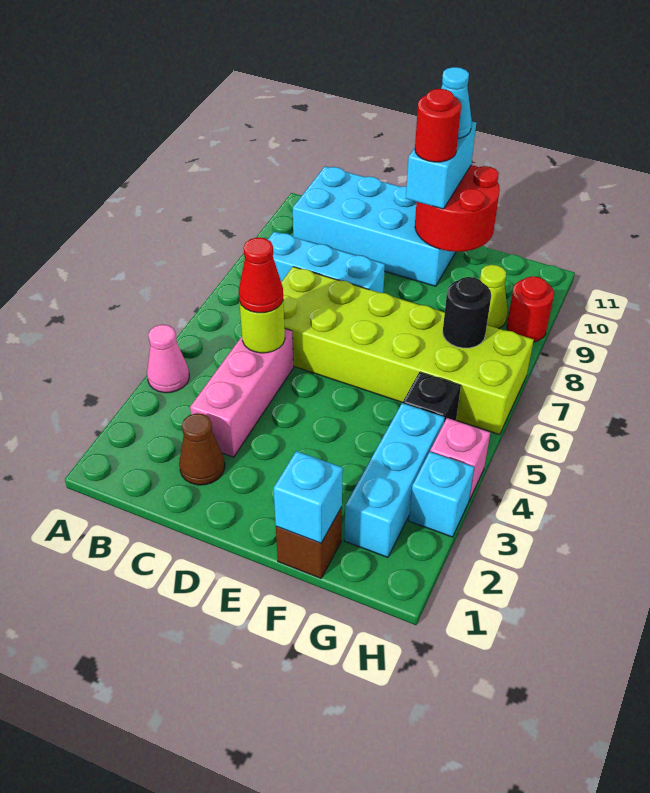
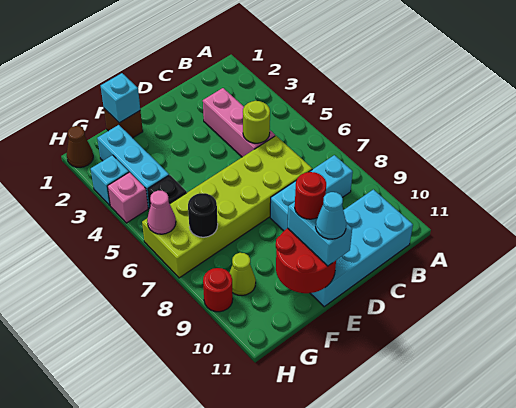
pink 1x1 cone [147,325,189,393] -> pink 1x1 cone moved to [147,190,176,234]
brown 1x1 cone [179,413,225,485] -> brown 1x1 cone moved to [67,126,93,167]
red 1x1 cone [239,237,283,313] -> none

